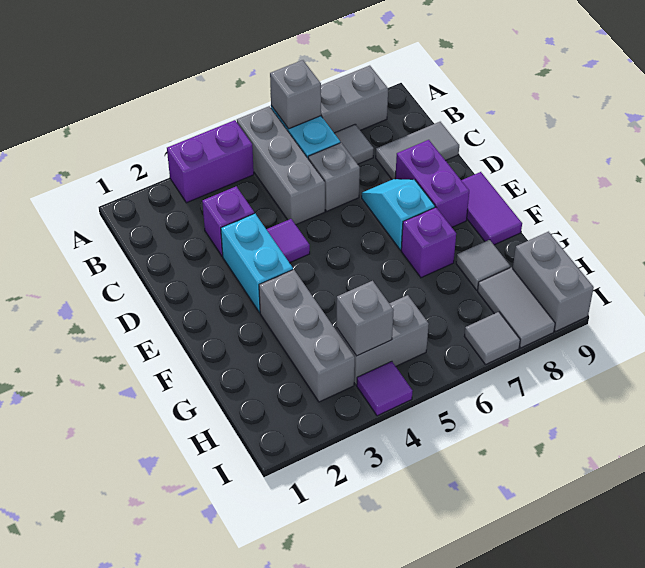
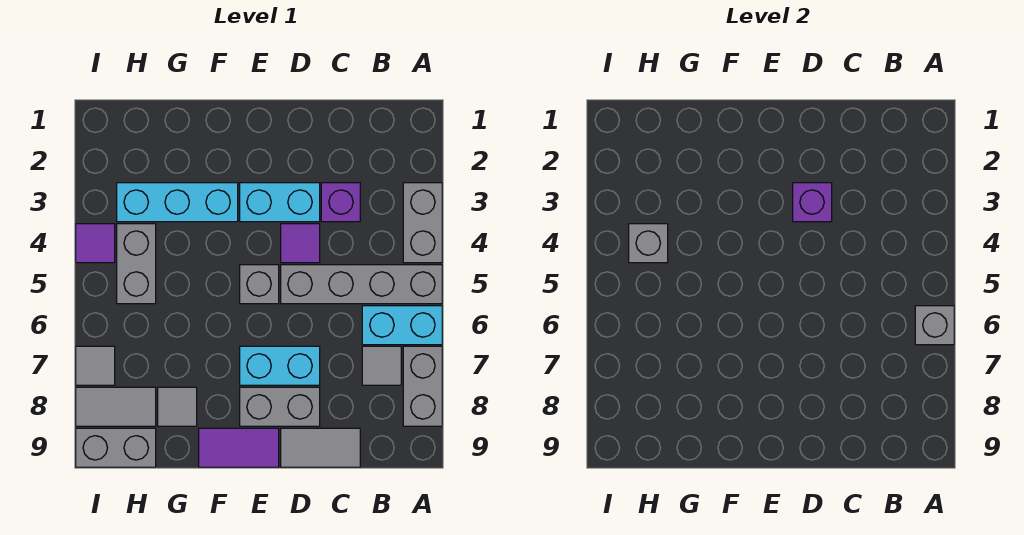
purple 1x2 brick [167,120,254,203] -> grey 1x2 brick [403,183,442,263]
grey 1x3 brick [237,106,325,225] -> grey 1x4 brick [281,265,442,304]
grey 1x1 brick [308,143,360,211] -> grey 1x1 brick moved to [240,265,279,304]
grey 1x2 tile [376,122,459,180] -> grey 1x2 tile turned to [281,428,360,467]
cyan 1x2 slope [362,179,435,250] -> cyan 1x2 brick [240,346,320,385]
purple 1x2 brick [395,140,469,227] -> grey 1x2 brick [240,387,320,426]
grey 1x3 brick [259,269,355,402] -> cyan 1x3 brick [117,183,238,222]
purple 1x1 brick [401,207,456,278] -> purple 1x1 brick moved to [793,183,832,222]

